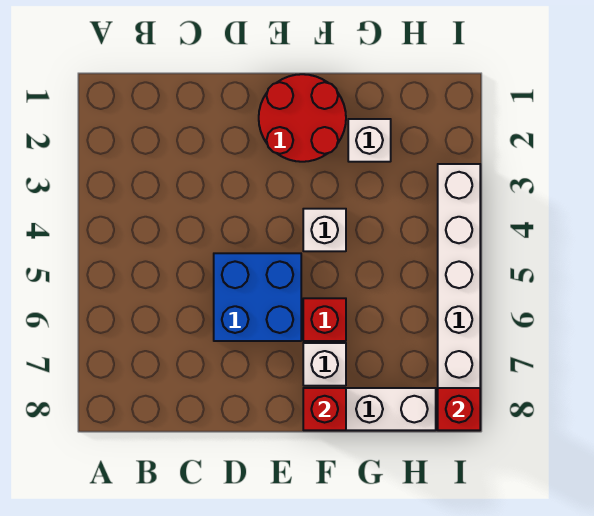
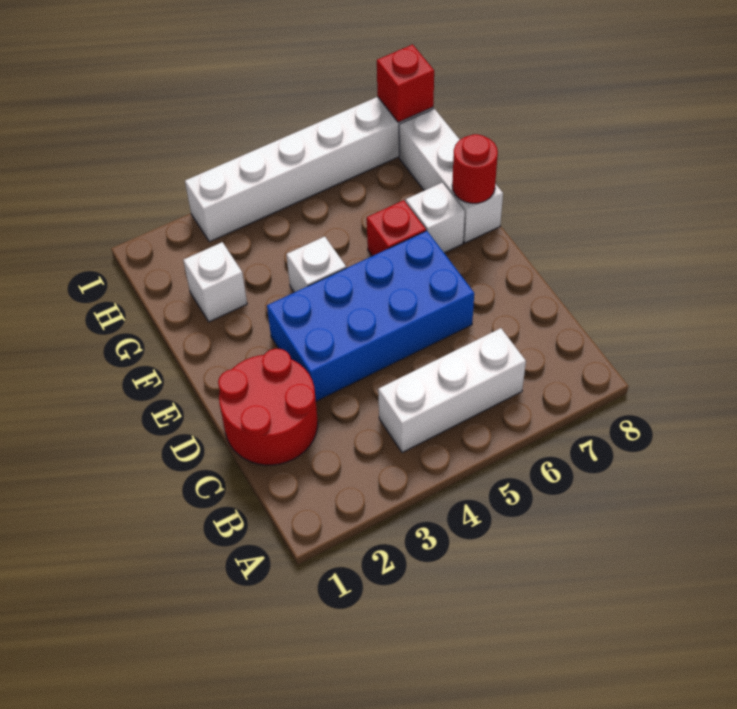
none -> white 1x3 brick [378,328,526,453]
blue 2x2 brick [214,253,301,341] -> blue 2x4 brick [267,231,474,401]
red 2x2 round brick [259,74,346,162] -> red 2x2 round brick moved to [218,349,318,465]
red 1x1 brick [303,388,346,430] -> red 1x1 round brick [452,134,498,203]

